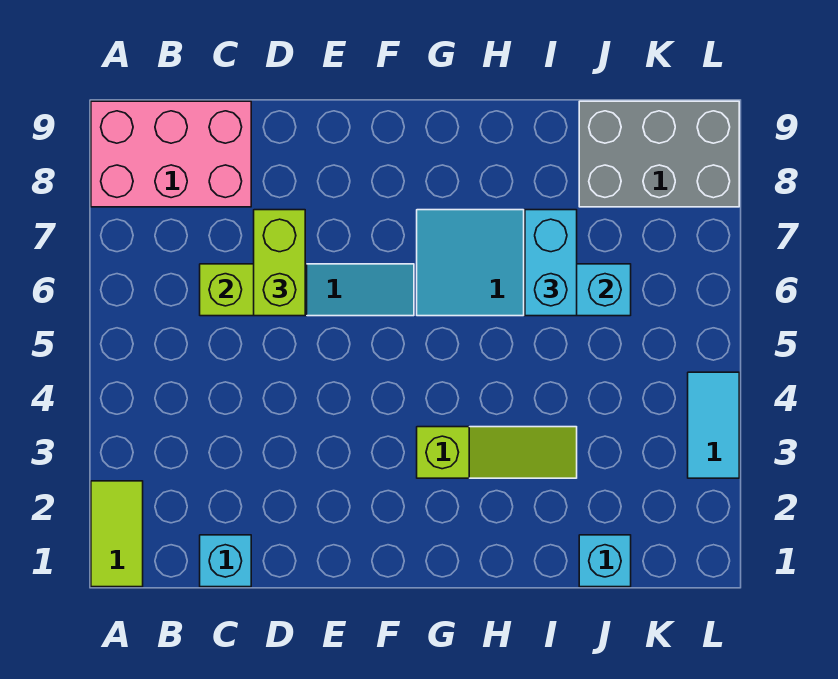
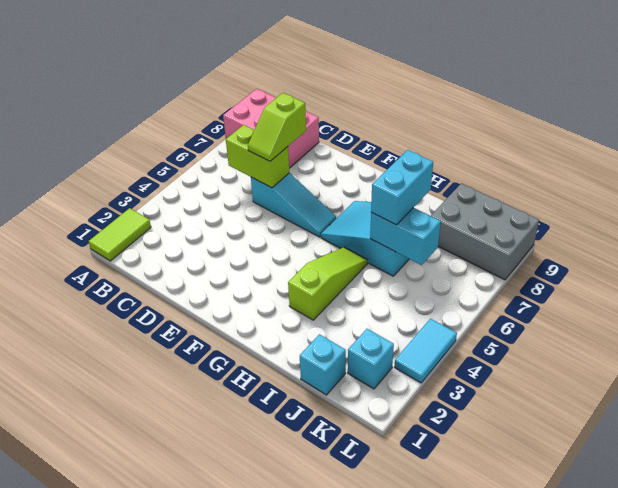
cyan 1x1 brick [200,535,251,587] -> cyan 1x1 brick moved to [348,329,394,389]
lime 1x2 brick [254,210,305,316] -> lime 1x2 slope [248,93,306,161]
lime 1x3 slope [417,427,577,478] -> lime 1x3 slope turned to [288,247,367,320]

